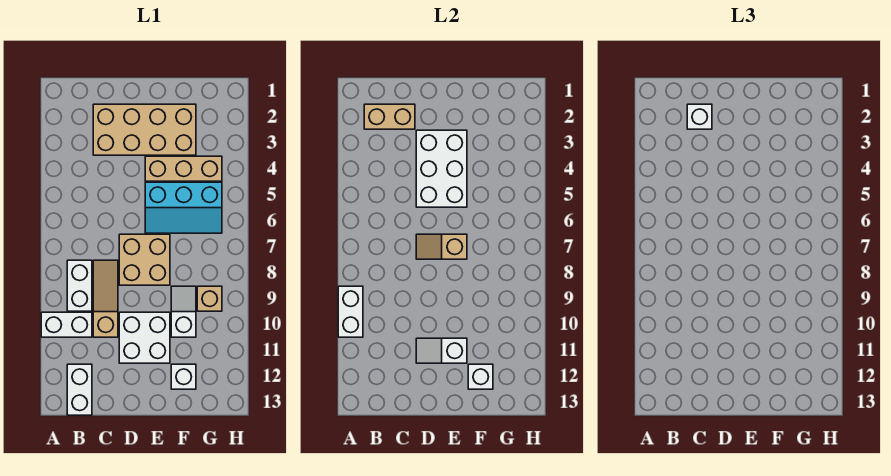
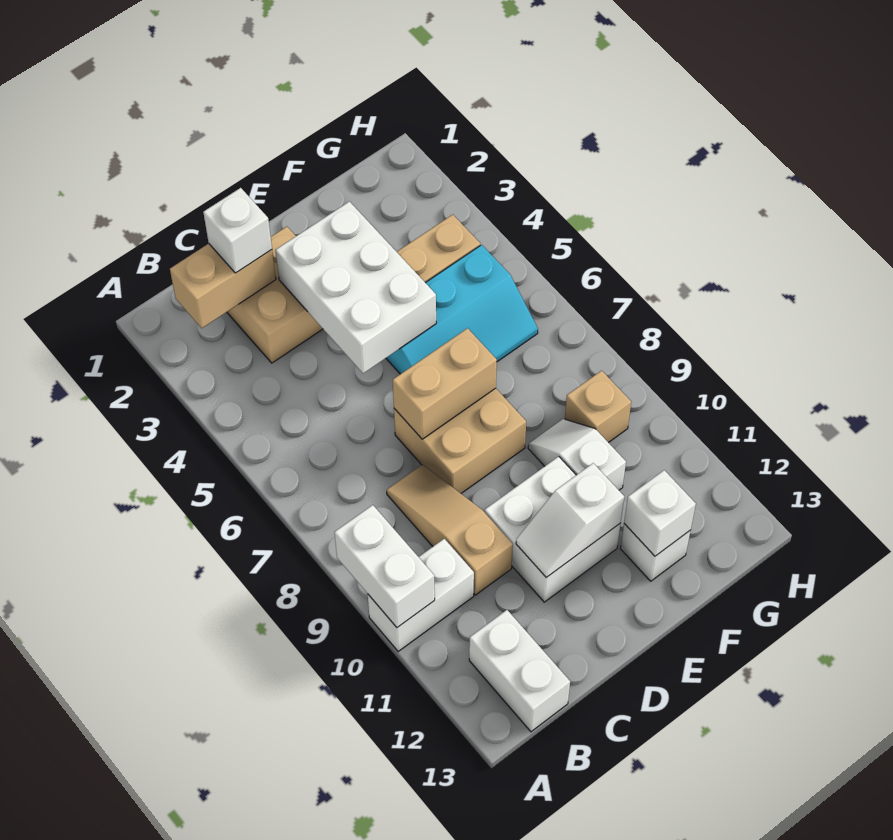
white 1x2 brick [67,260,92,311] -> none
tan 2x4 brick [93,104,196,155] -> tan 2x2 brick [227,227,323,363]
tan 1x2 slope [416,234,467,259] -> tan 1x2 brick [393,328,497,439]

